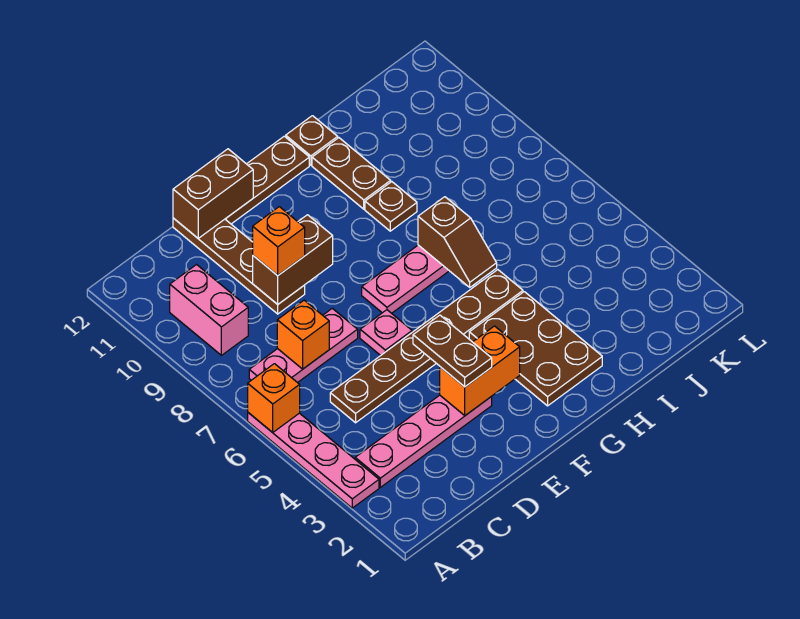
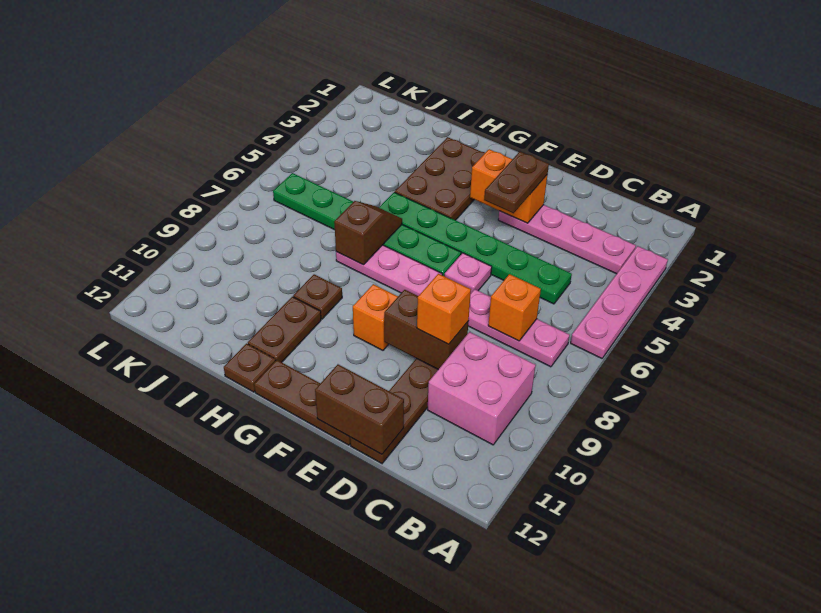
orange 1x1 brick [248,364,300,432] -> orange 1x1 brick moved to [353,284,398,350]
pink 1x2 brick [170,265,248,355] -> pink 2x2 brick [428,332,536,445]
brown 1x6 plate [330,270,523,423] -> green 1x6 plate [379,192,572,304]
none -> green 1x6 plate [273,173,461,276]

